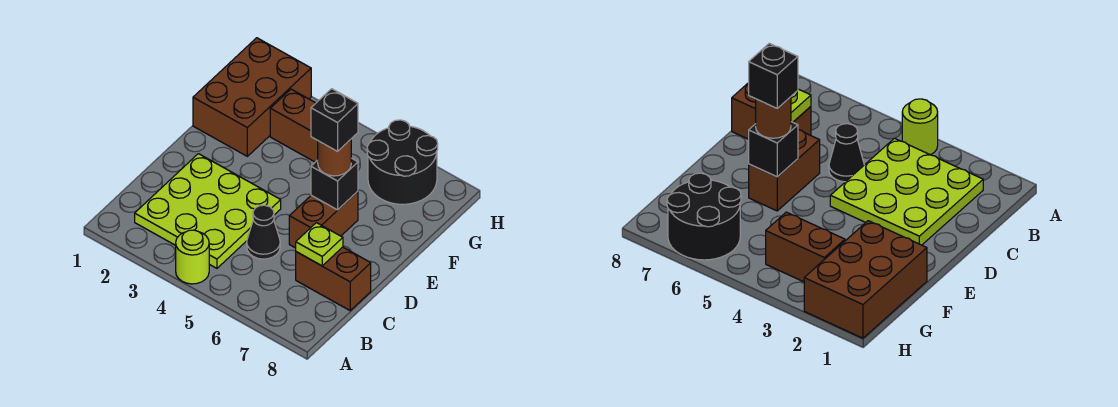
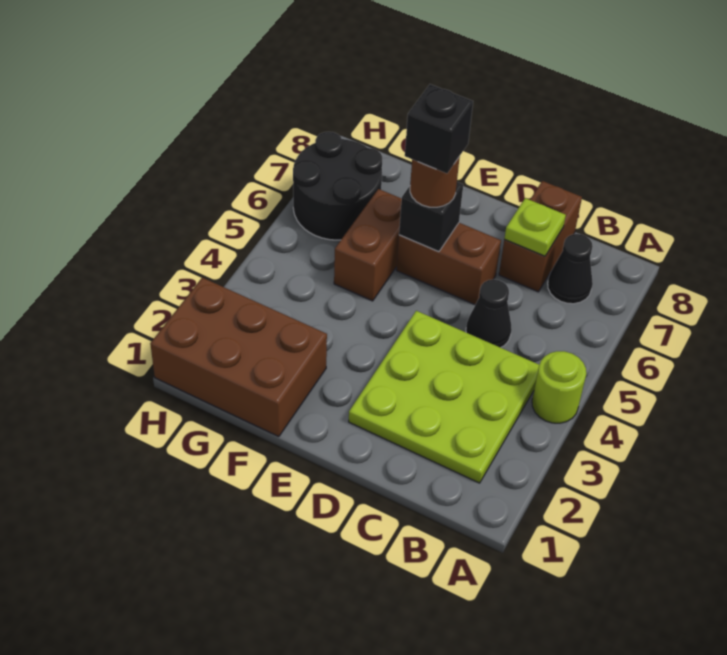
none -> black 1x1 cone [548,234,593,304]
brown 1x2 brick [270,89,318,162] -> brown 1x2 brick moved to [334,189,402,301]

